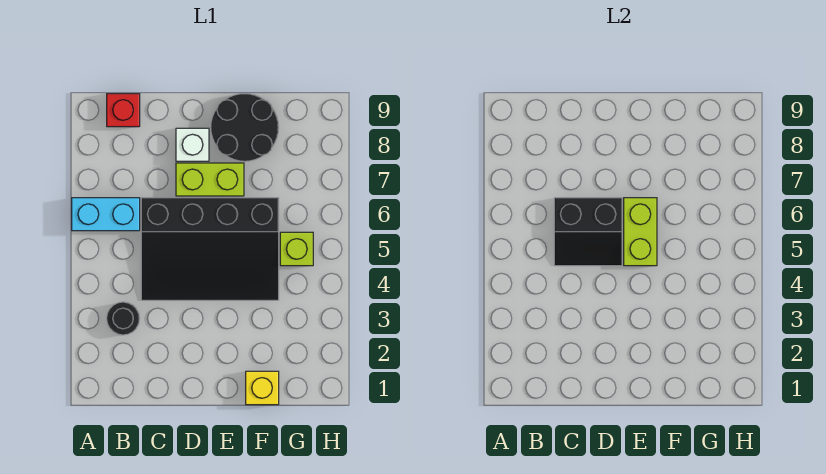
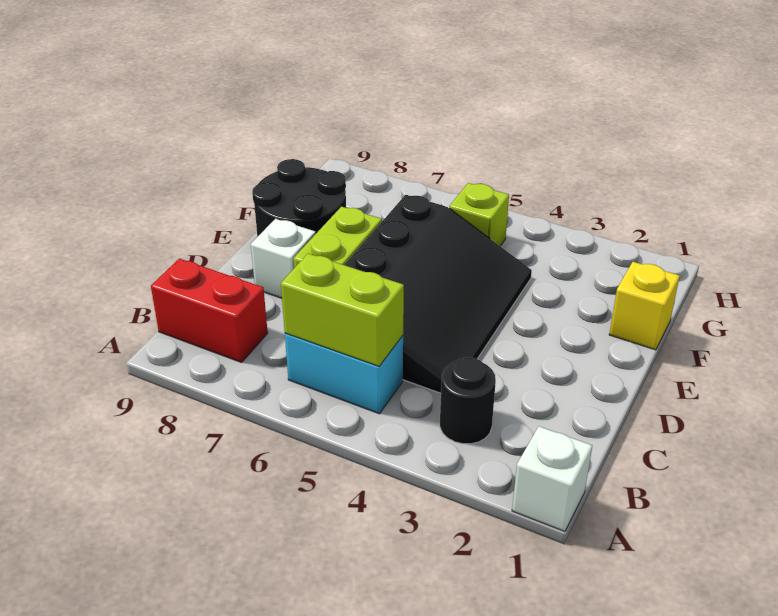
none -> white 1x1 brick [512,426,592,531]
cyan 1x2 brick [72,198,140,231] -> cyan 1x2 brick turned to [285,333,403,414]
red 1x1 brick [107,94,140,127] -> red 1x2 brick [151,259,268,362]
black 2x2 slope [554,198,622,266] -> none
lime 1x2 brick [624,198,657,266] -> lime 1x2 brick moved to [281,253,404,366]

